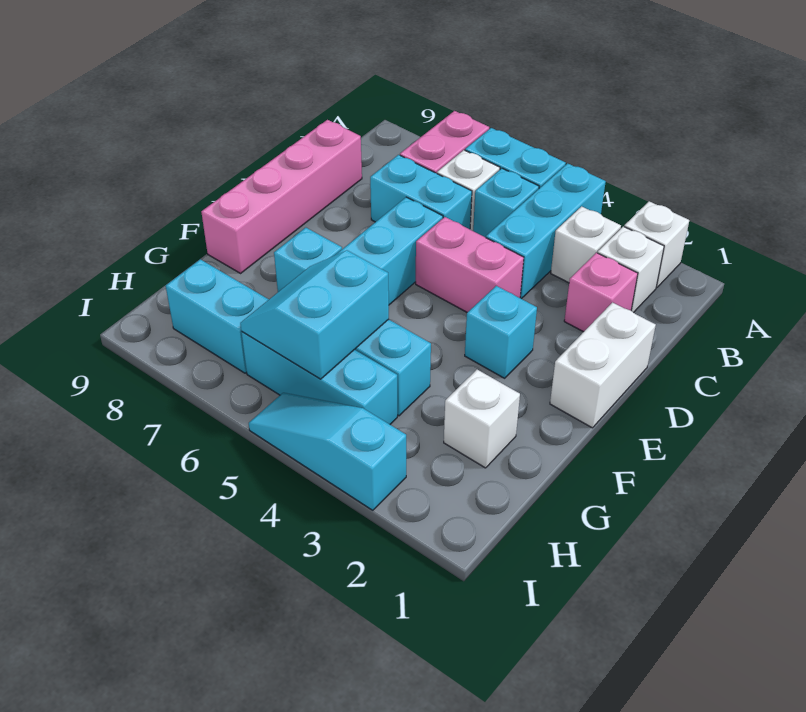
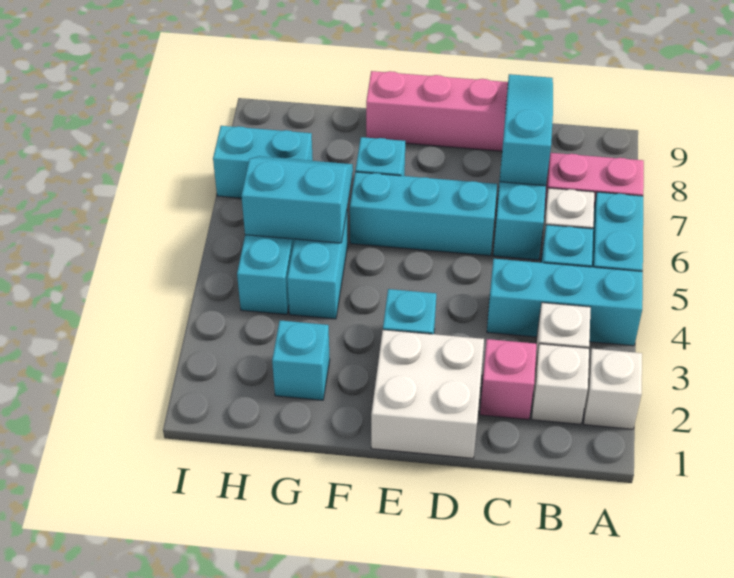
white 1x2 brick [550,302,656,428] -> white 2x2 brick [371,330,484,458]
pink 1x2 brick [416,217,524,312] -> none
white 1x1 brick [444,370,520,468] -> cyan 1x1 brick [272,320,330,400]
cyan 1x2 brick [166,259,269,373] -> cyan 1x2 brick turned to [213,126,313,198]
cyan 1x3 slope [249,393,406,510] -> cyan 1x3 slope moved to [500,74,553,186]

